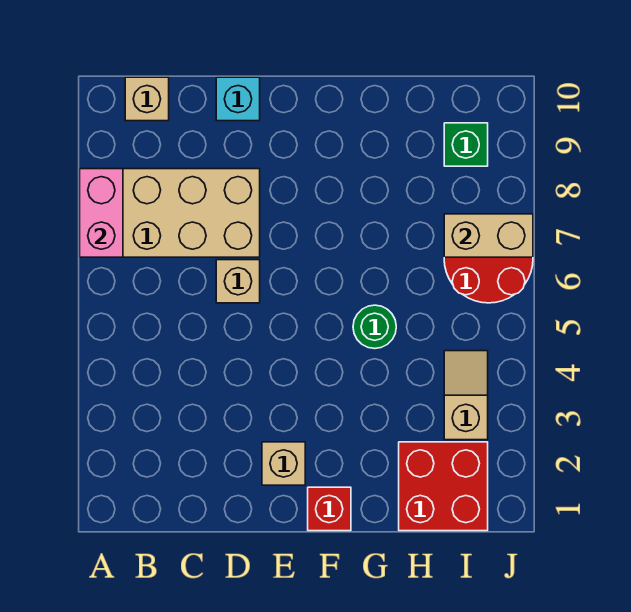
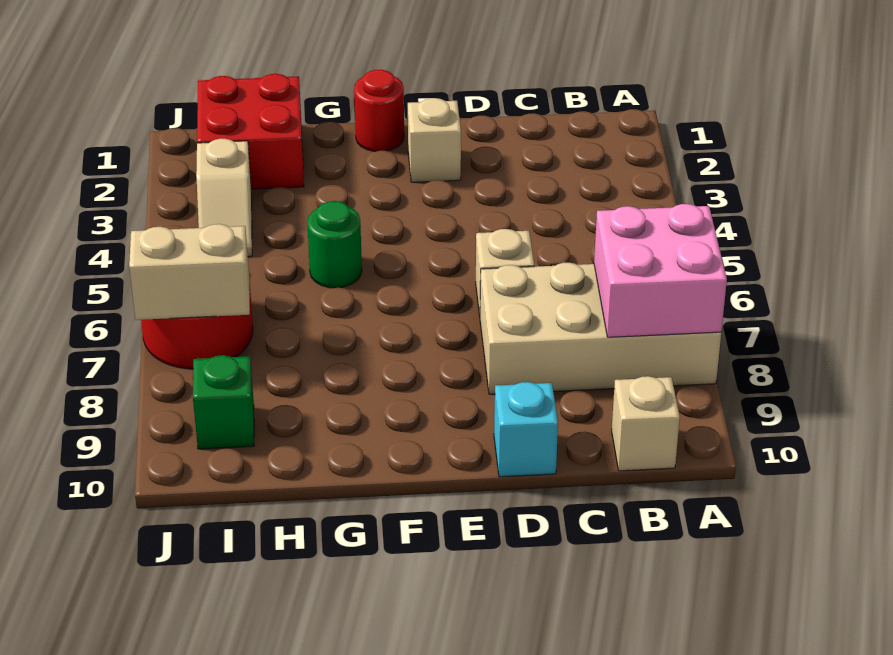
pink 1x2 brick [80,169,123,257] -> pink 2x2 brick [594,204,727,337]
red 1x1 brick [308,487,351,531] -> red 1x1 round brick [354,70,404,152]

